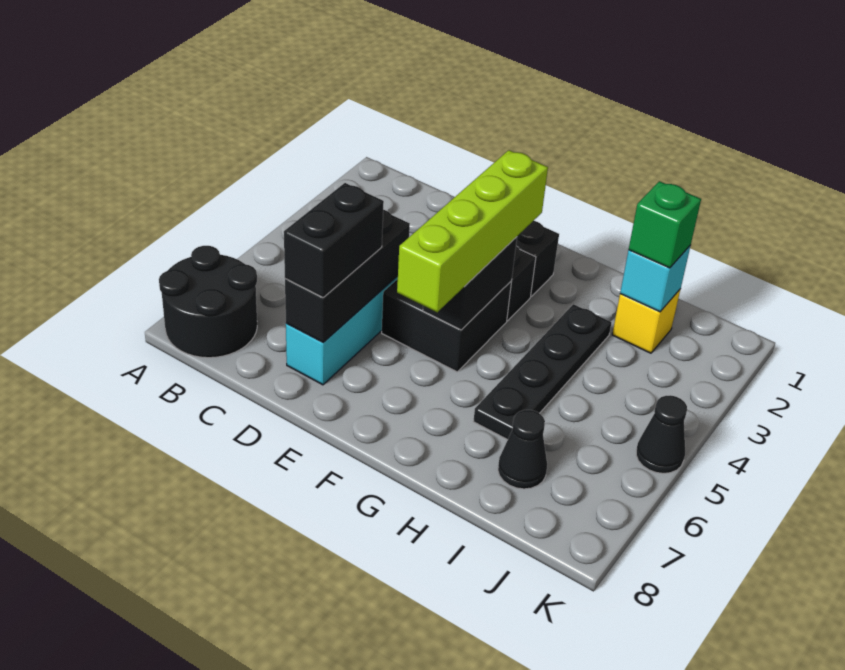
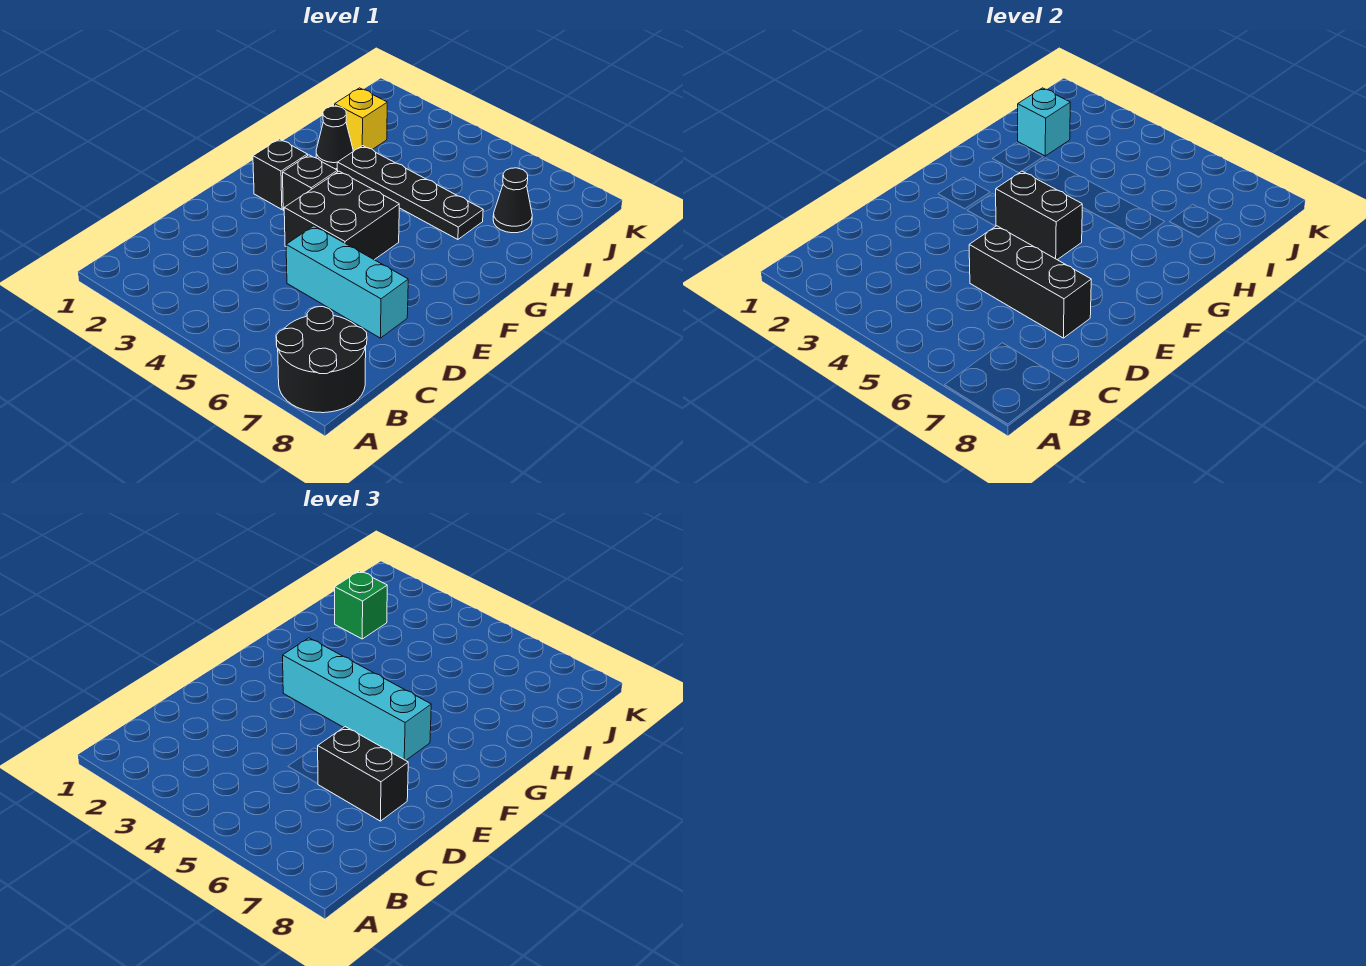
lime 1x4 brick [397,150,548,312] -> cyan 1x4 brick [283,638,431,760]
black 1x1 cone [636,395,687,473] -> black 1x1 cone moved to [316,106,353,169]

